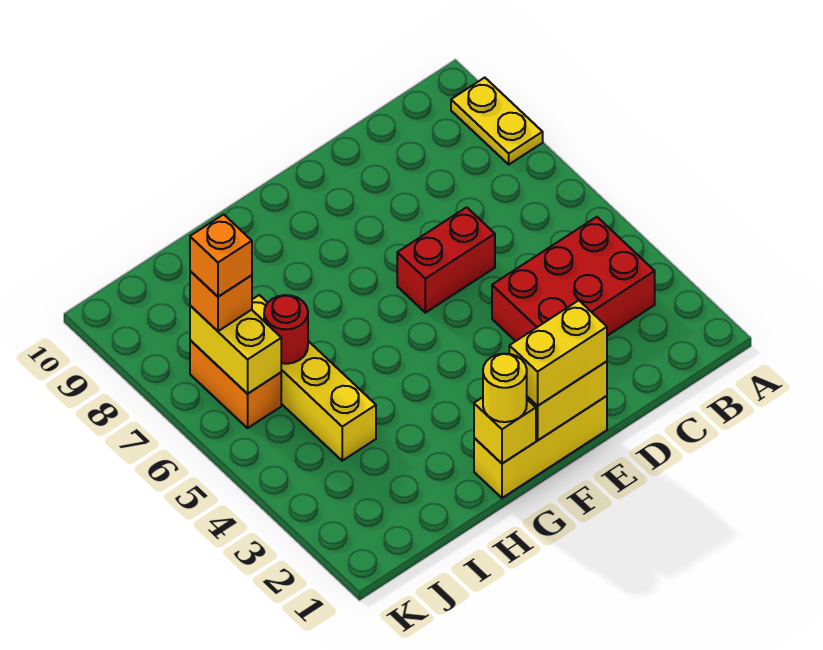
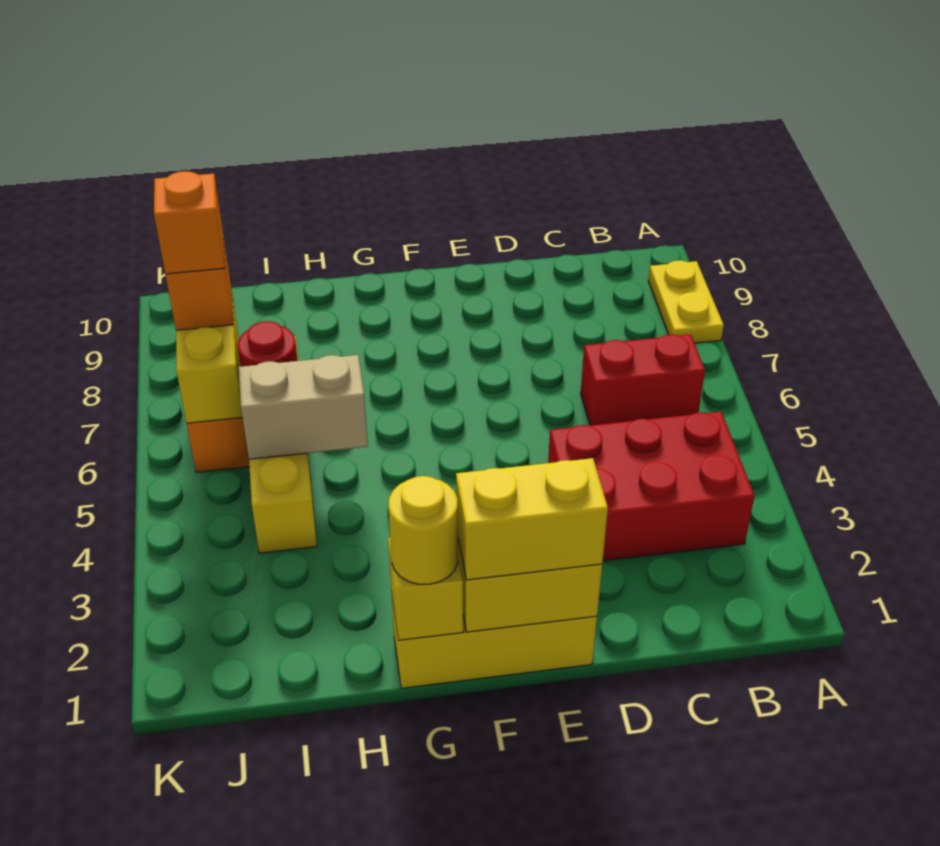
red 1x2 brick [397,207,495,313] -> red 1x2 brick moved to [581,334,705,425]
none -> tan 1x2 brick [239,355,368,459]

